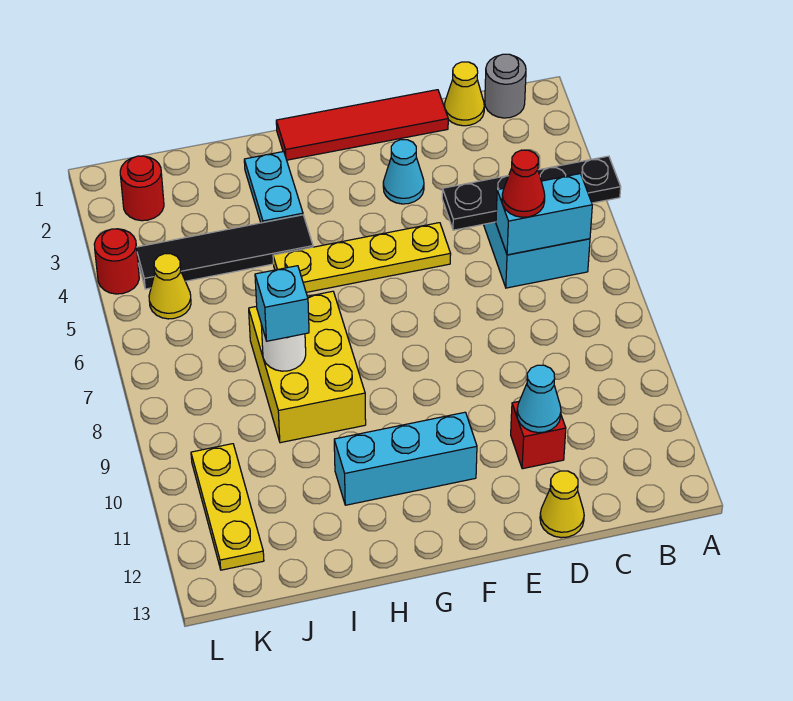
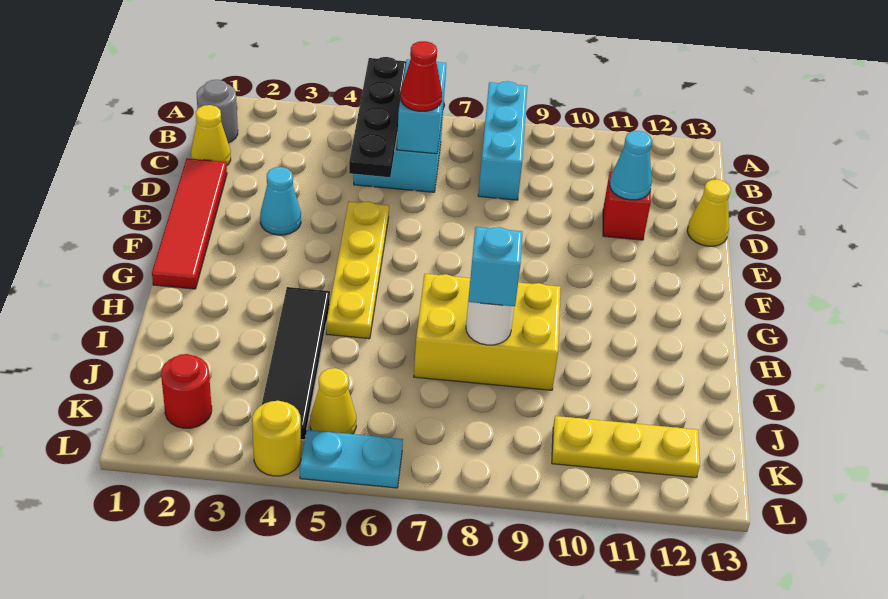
cyan 1x3 brick [334,412,477,505] -> cyan 1x3 brick moved to [478,81,527,200]
cyan 1x2 plate [244,152,303,223] -> cyan 1x2 plate moved to [300,430,403,488]
red 1x1 round brick [94,229,139,294] -> yellow 1x1 round brick [252,401,301,476]

